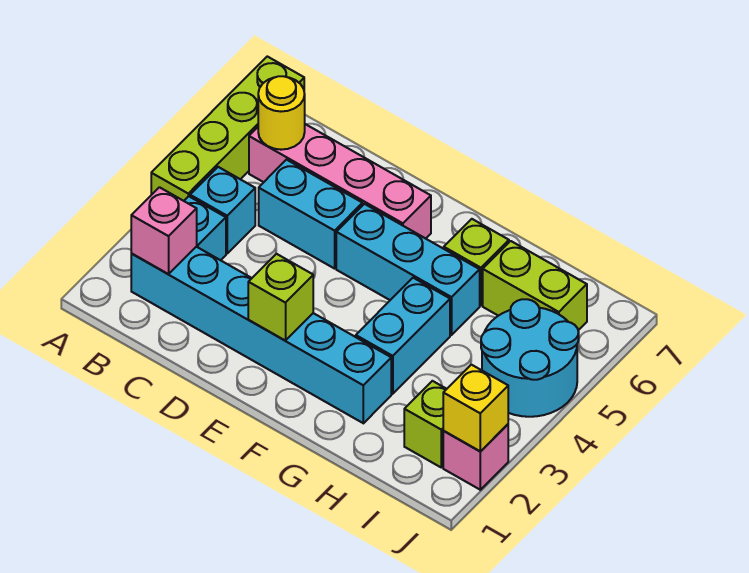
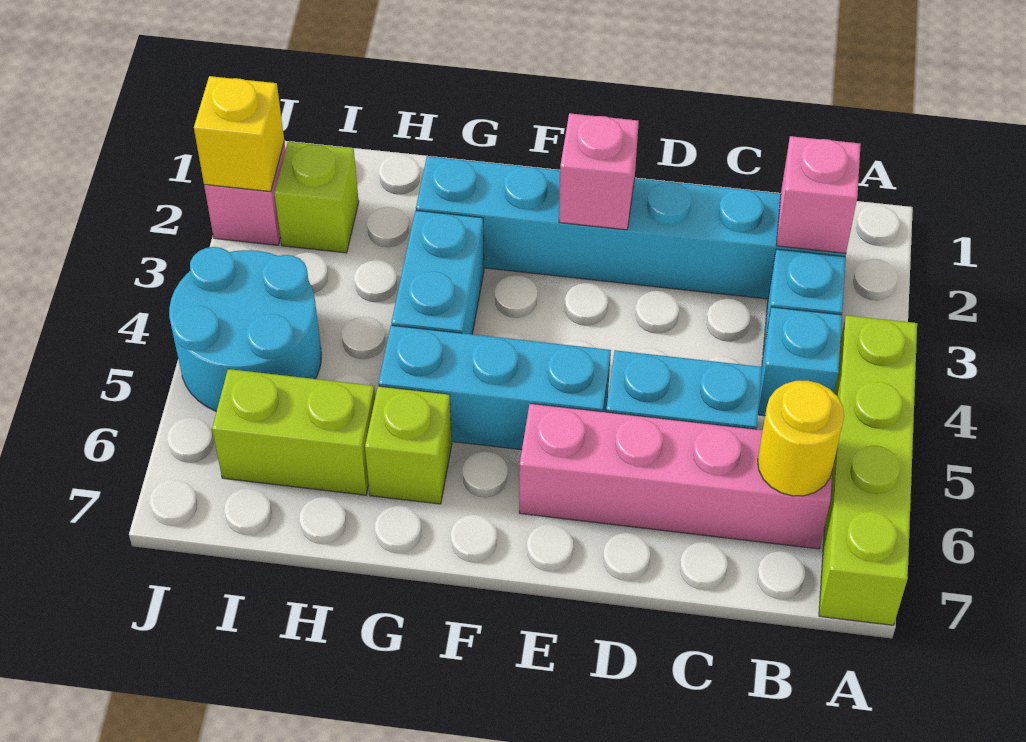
lime 1x1 brick [248,254,313,341] -> pink 1x1 brick [559,113,639,230]

